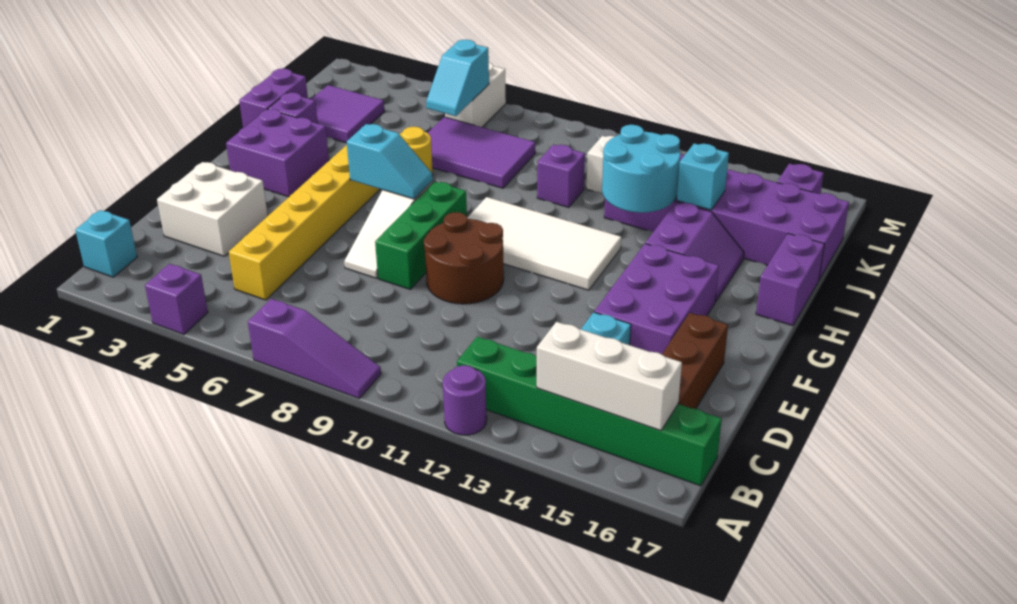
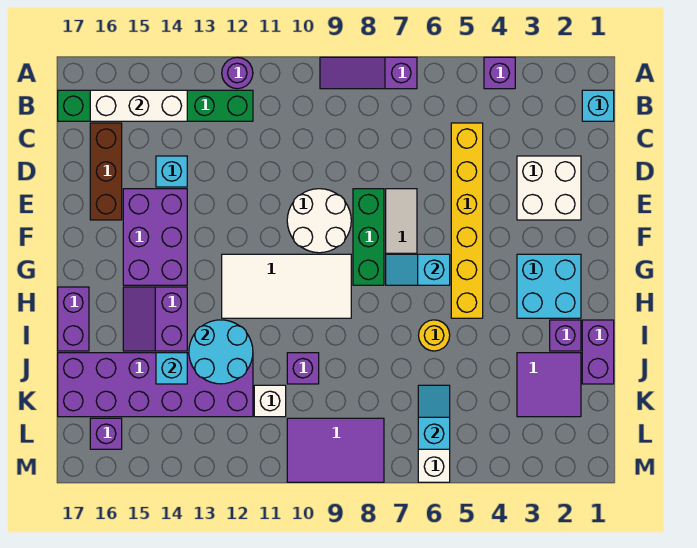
brown 2x2 round brick [424,212,504,304] -> white 2x2 round brick [287,189,351,253]
purple 2x2 brick [226,109,329,197] -> cyan 2x2 brick [517,254,581,318]
purple 2x3 tile [428,117,535,188] -> purple 2x3 tile moved to [287,418,384,482]

